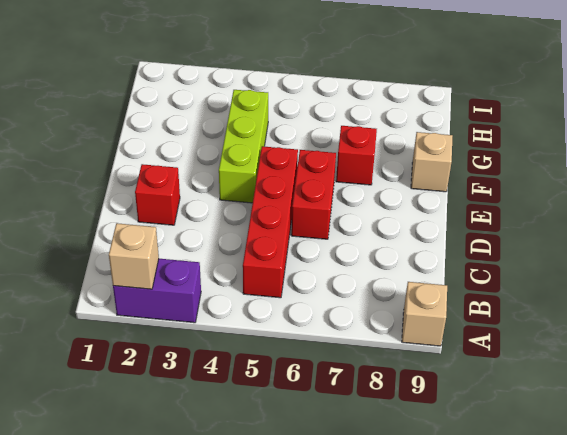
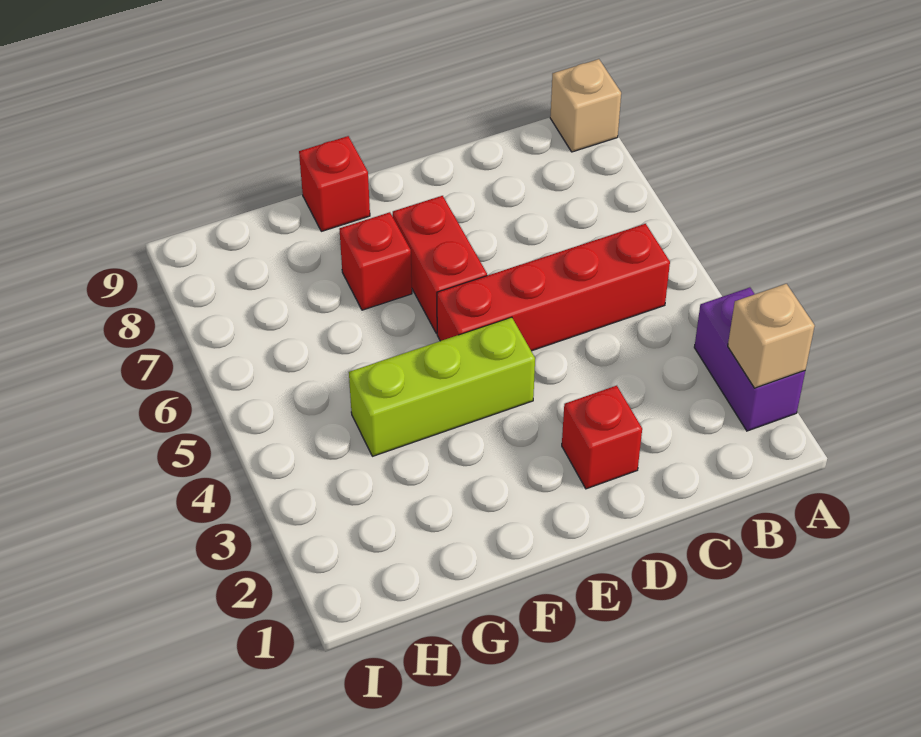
red 1x2 brick [291,150,336,239] -> red 1x2 brick turned to [393,196,487,334]
tan 1x1 brick [411,132,452,192] -> red 1x1 brick [299,136,370,231]

